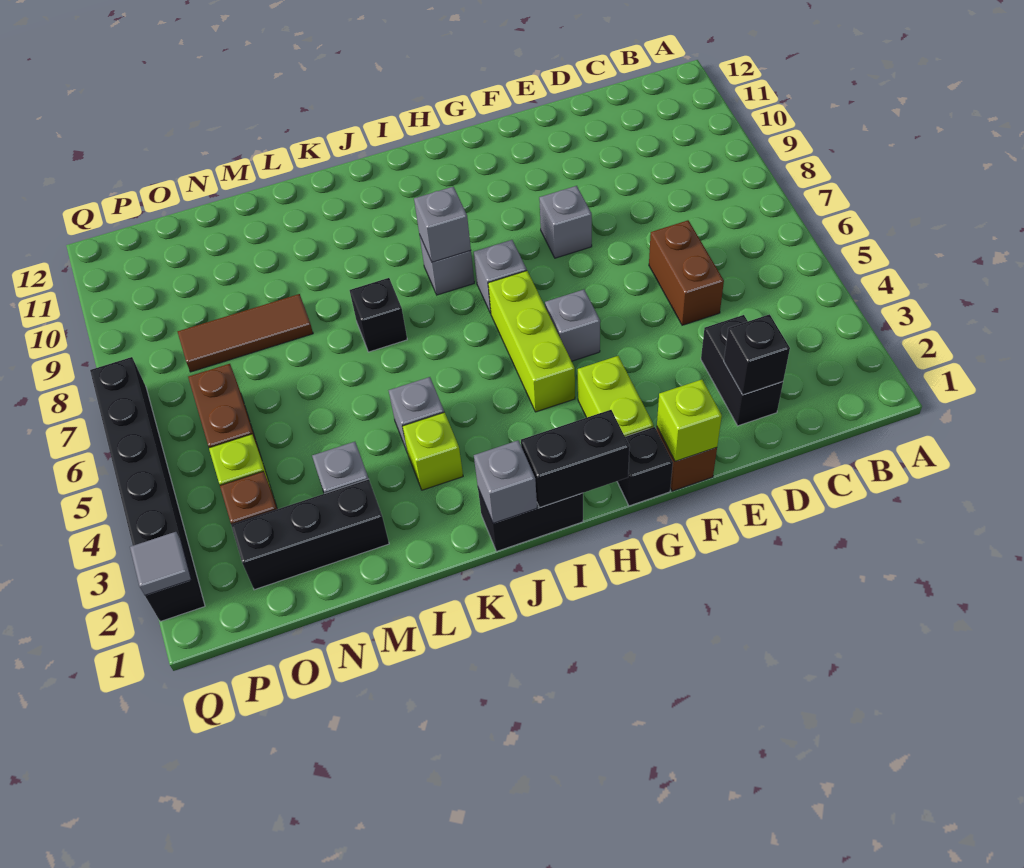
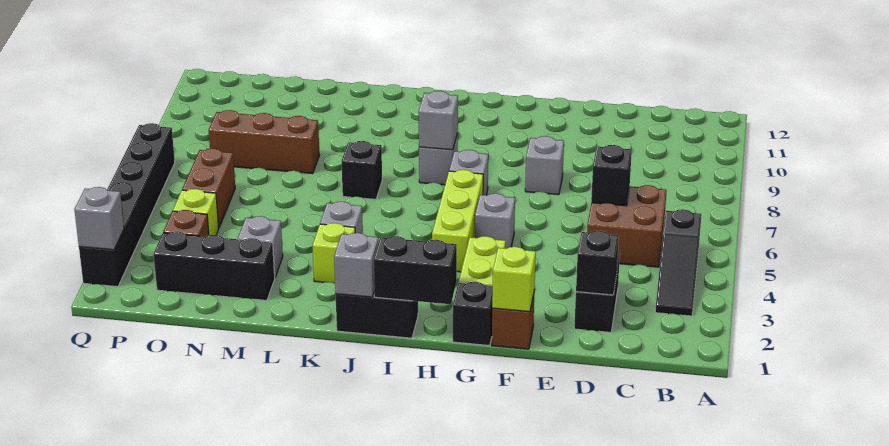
none -> black 1x3 slope [655,209,702,316]
brown 1x2 brick [649,220,724,325] -> brown 2x2 brick [587,185,667,267]
none -> black 1x1 brick [591,145,632,206]
brown 1x3 tile [178,294,313,372] -> brown 1x3 brick [209,110,319,174]
grey 1x1 tile [130,532,191,595] -> grey 1x1 brick [74,187,124,250]

